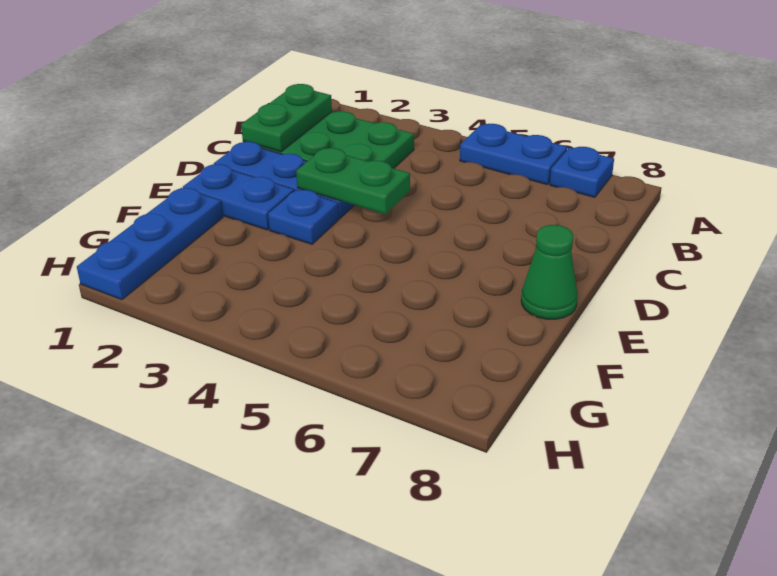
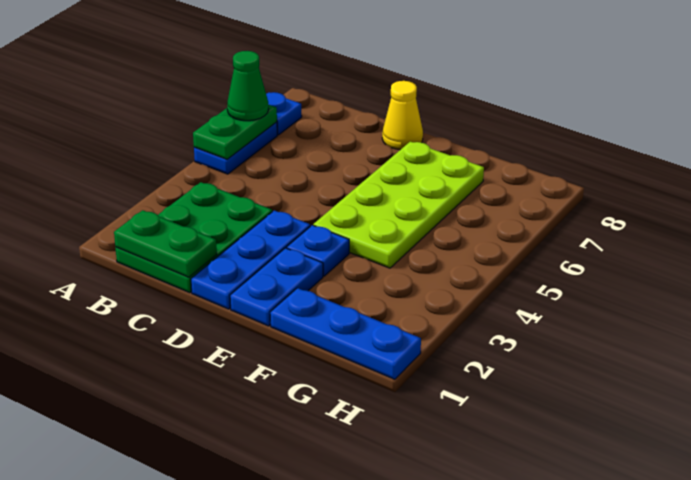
green 1x2 plate [296,148,410,214] -> green 1x2 plate moved to [193,105,277,159]
none -> yellow 1x1 cone [382,81,423,150]
none -> lime 2x4 plate [313,142,484,268]
green 1x1 cone [521,225,578,319] -> green 1x1 cone moved to [227,51,269,121]

